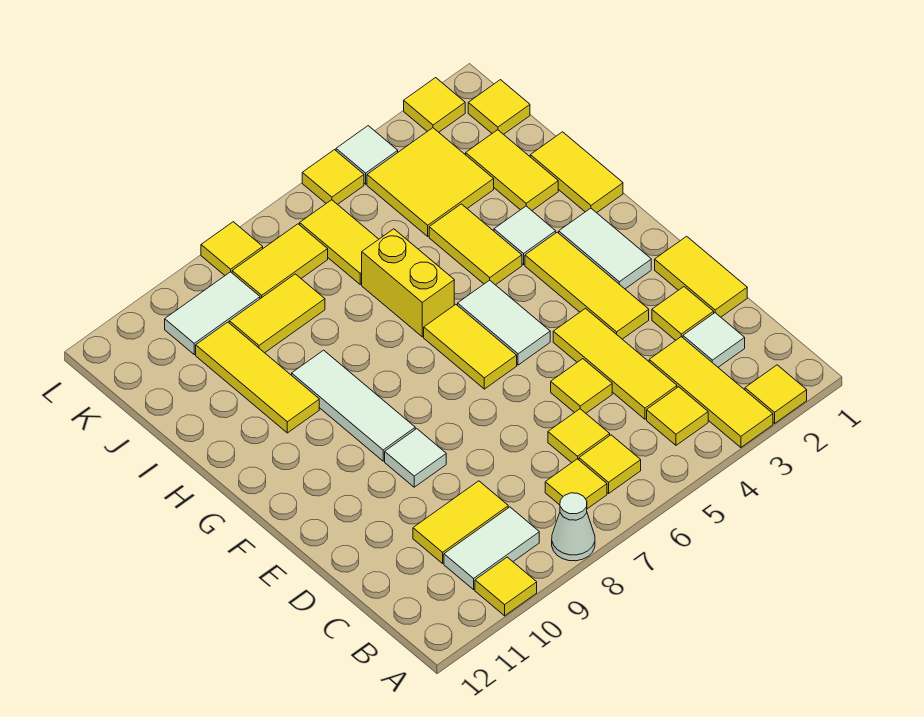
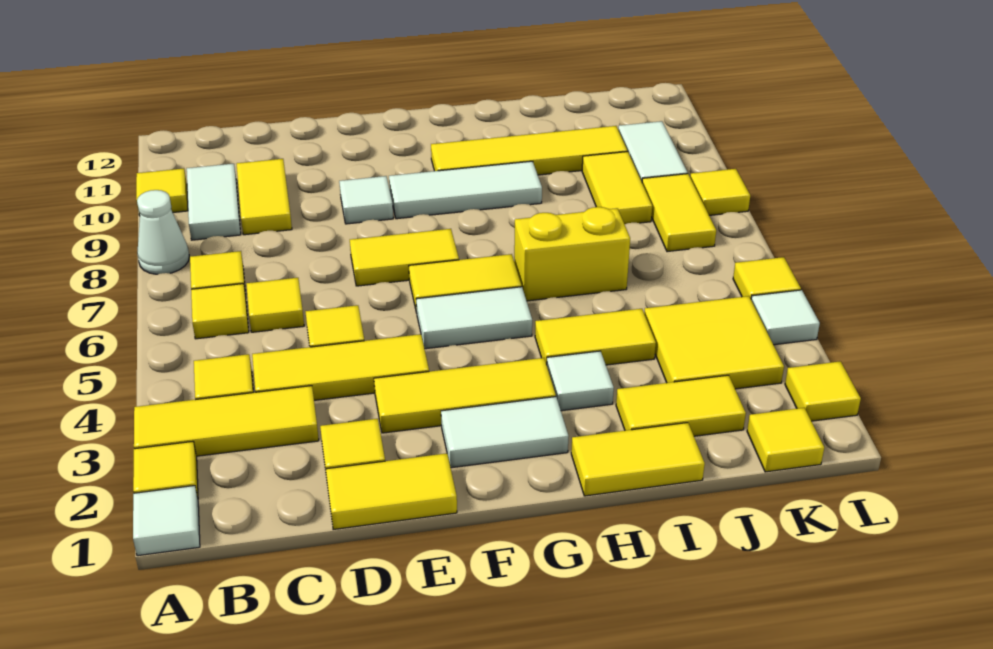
white 1x1 tile [683,313,745,367] -> white 1x1 tile moved to [133,486,200,556]
yellow 1x3 tile [196,322,319,433] -> yellow 1x4 tile [431,126,627,175]
yellow 1x2 tile [300,200,379,284] -> yellow 1x2 tile moved to [350,229,459,286]

